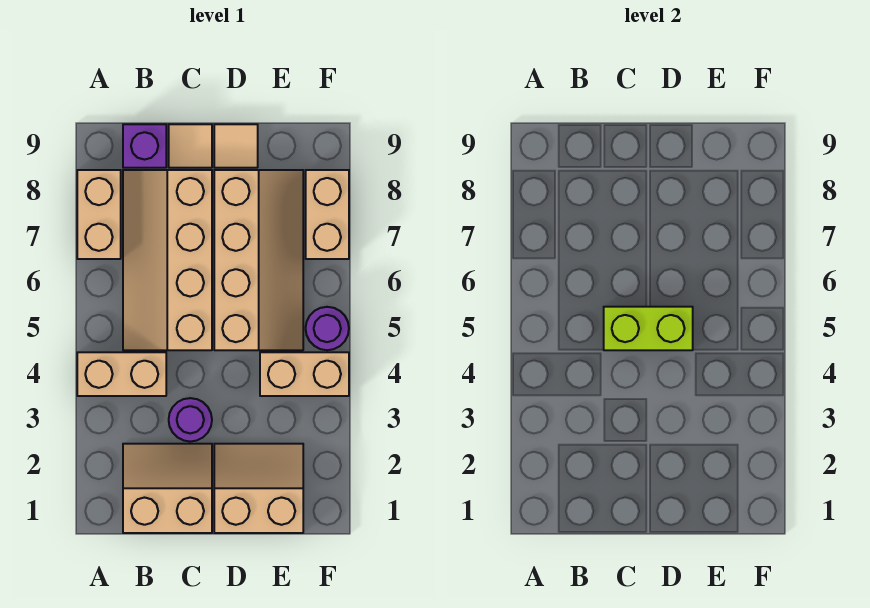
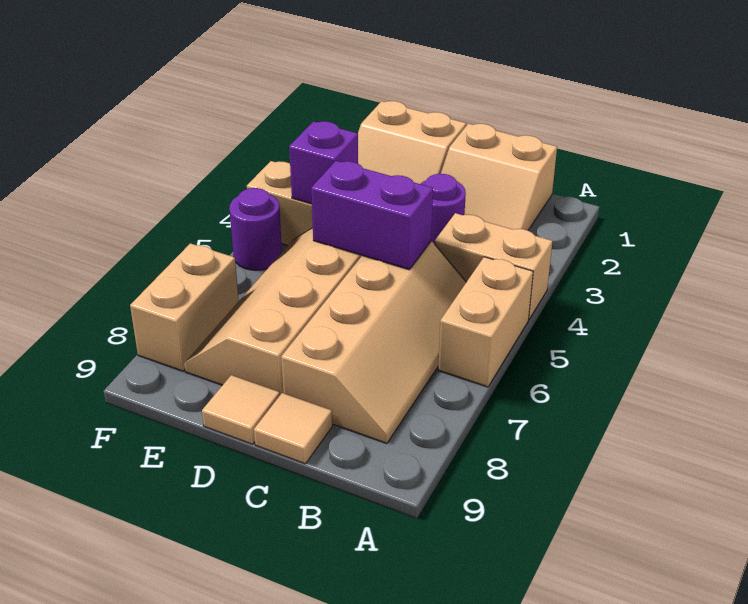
tan 1x2 brick [77,170,121,259] -> tan 1x2 brick moved to [438,257,533,387]
purple 1x1 brick [123,124,166,168] -> purple 1x1 brick moved to [289,121,358,204]
lime 1x2 brick [604,307,693,350] -> purple 1x2 brick [311,161,433,270]

